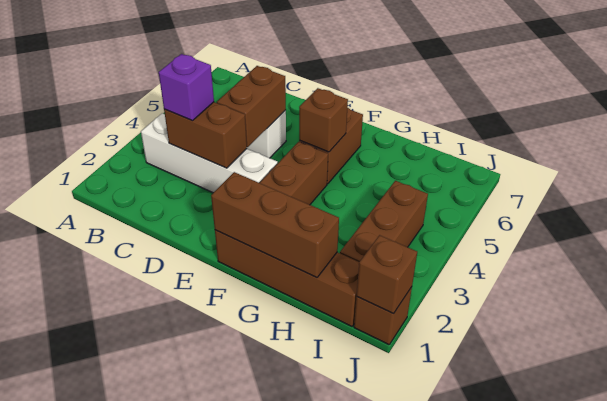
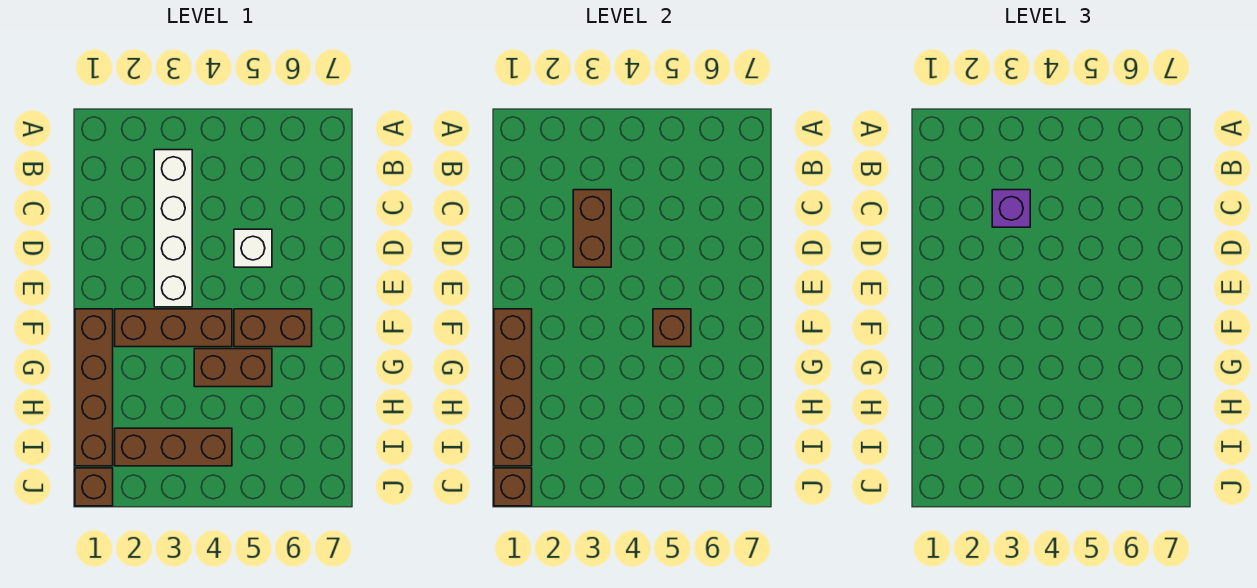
brown 1x2 brick [217,66,286,147] -> brown 1x2 brick moved to [194,349,272,387]
brown 1x3 brick [211,172,339,278] -> brown 1x4 brick [494,309,532,466]

